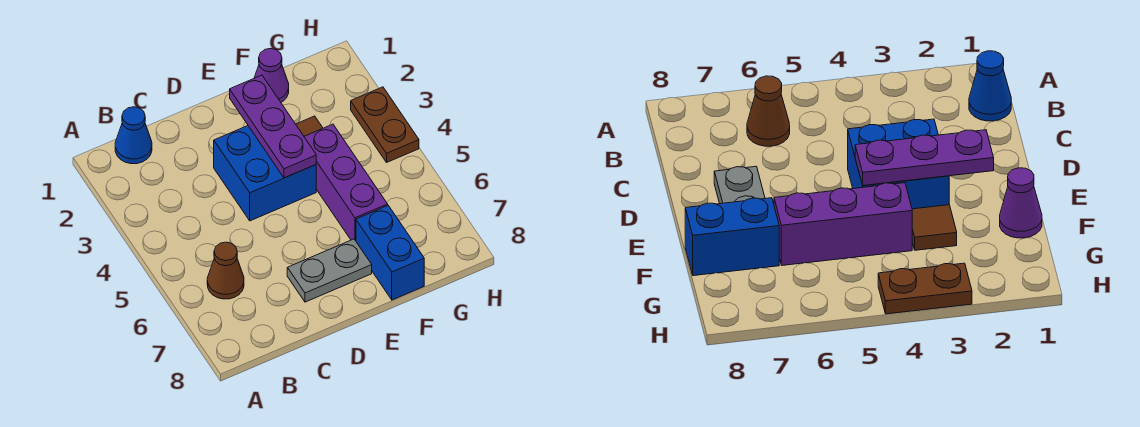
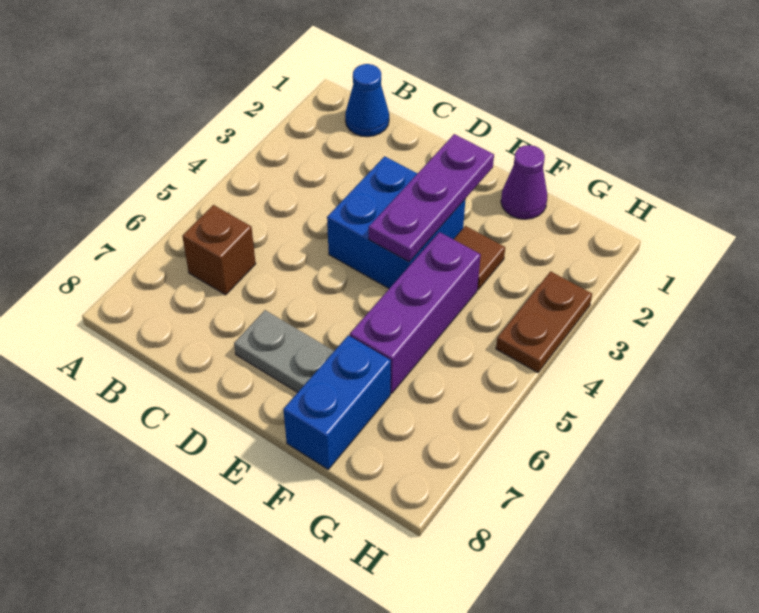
brown 1x1 cone [207,242,244,299] -> brown 1x1 brick [182,205,256,295]

